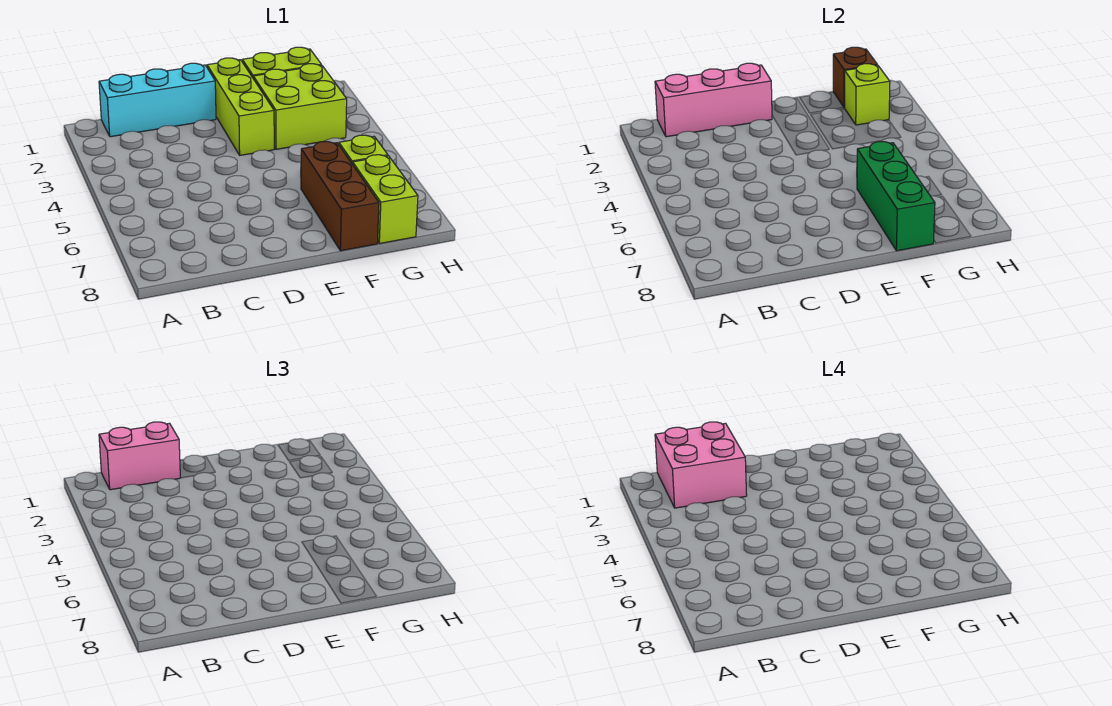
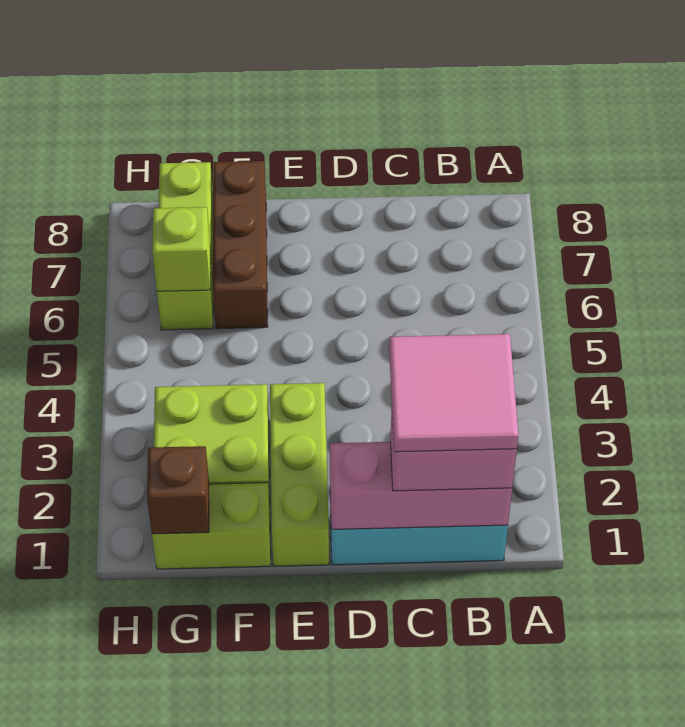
pink 2x2 brick [655,422,747,508] -> pink 2x2 tile [389,334,518,452]
green 1x3 brick [857,142,935,251] -> none
lime 1x1 brick [845,64,890,125] -> lime 1x1 brick moved to [152,207,210,291]

